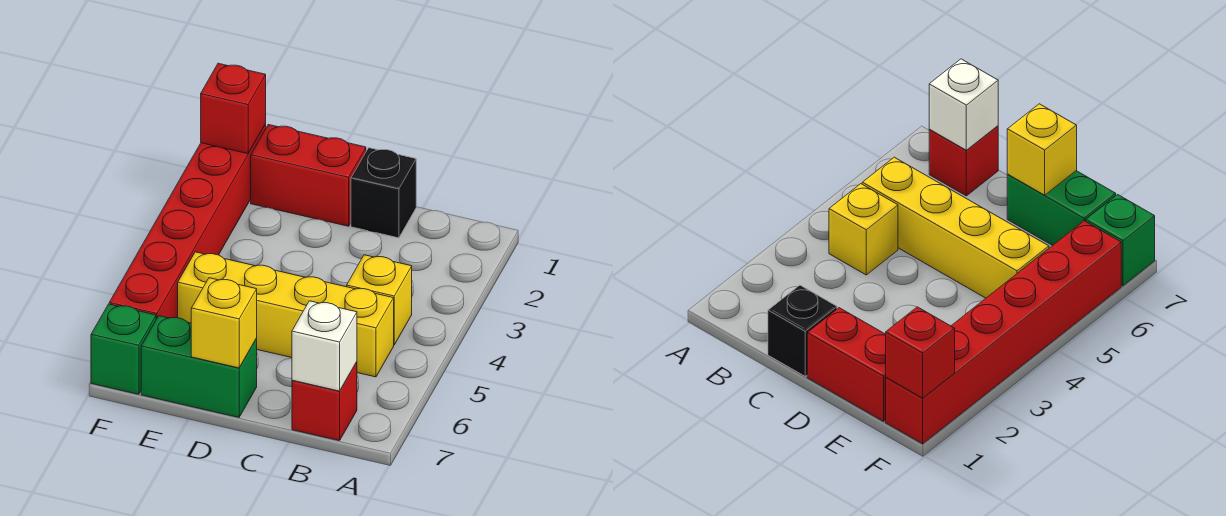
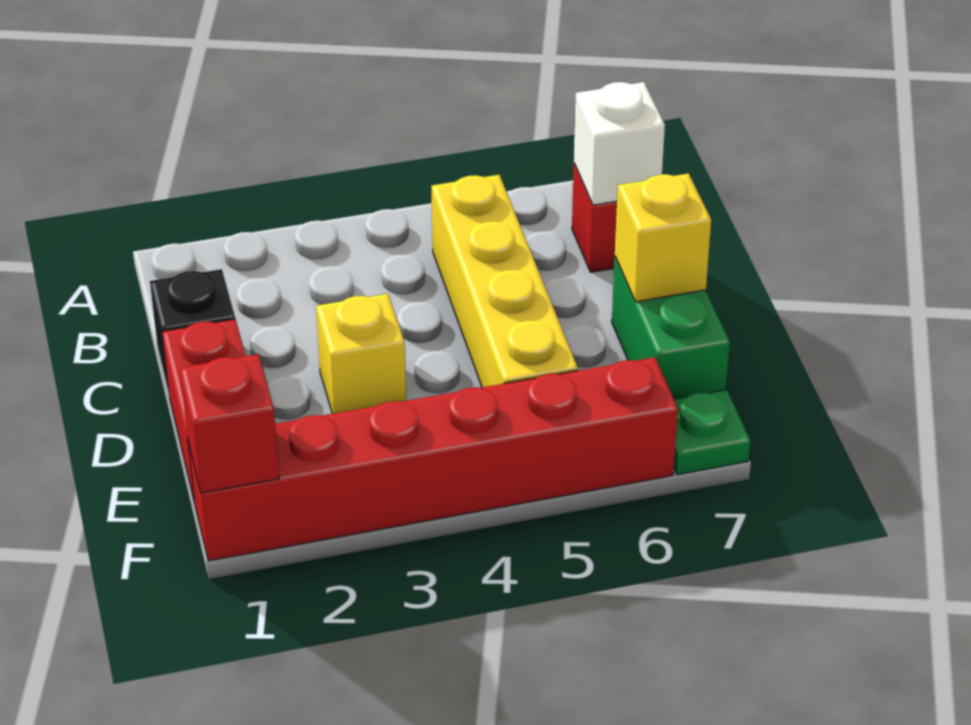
yellow 1x1 brick [347,255,412,345] -> yellow 1x1 brick moved to [316,294,406,414]
green 1x1 brick [91,304,156,394] -> green 1x1 plate [674,390,750,475]

